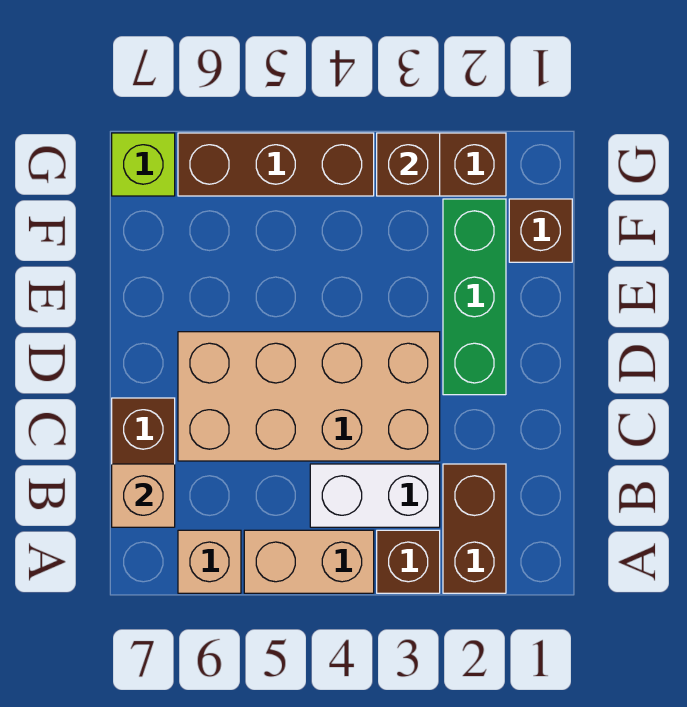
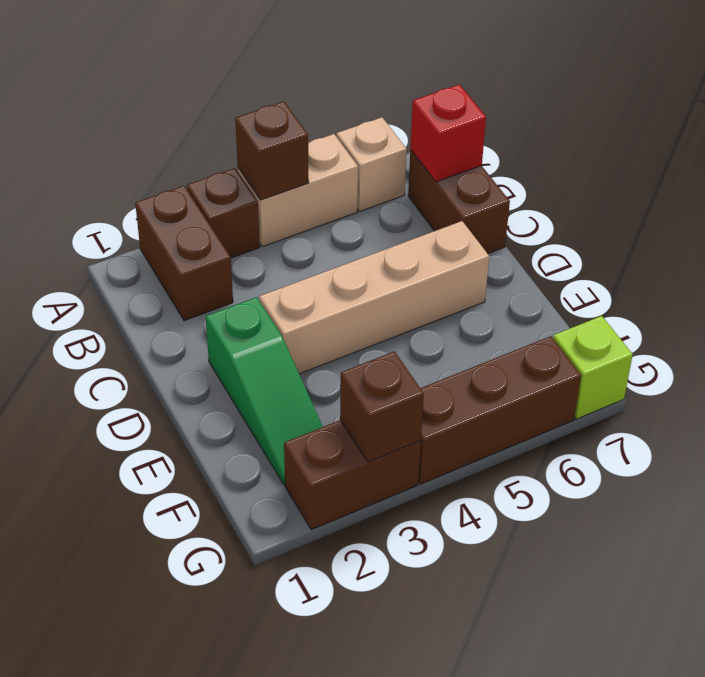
white 1x2 brick [310,464,440,527] -> none
tan 1x1 brick [112,464,175,527] -> red 1x1 brick [410,84,486,182]
tan 2x4 brick [178,332,440,461] -> tan 1x4 brick [259,221,489,374]
green 1x3 brick [443,199,506,395] -> green 1x3 slope [206,297,323,485]
brown 1x1 brick [509,199,572,262] -> brown 1x1 brick moved to [235,102,309,200]

